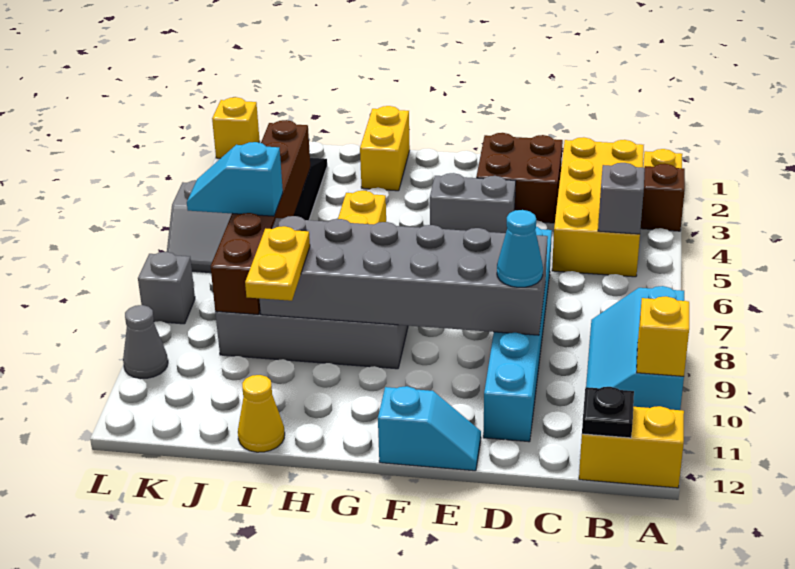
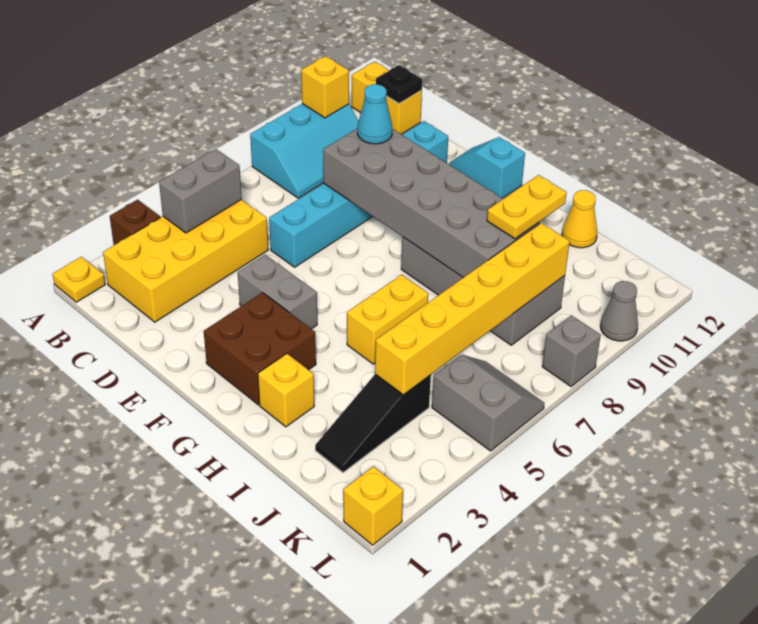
grey 1x1 brick [598,163,645,234] -> grey 1x2 brick [159,149,242,233]
brown 2x2 brick [476,133,563,223] -> brown 2x2 brick moved to [204,293,316,405]
yellow 1x2 brick [360,106,410,191] -> yellow 1x1 brick [258,354,314,427]
brown 1x6 brick [210,120,311,314] -> yellow 1x6 brick [375,223,570,395]
cyan 1x2 slope [187,142,283,216] -> none

